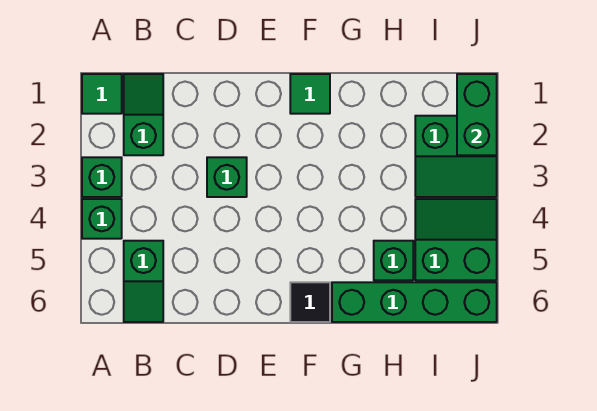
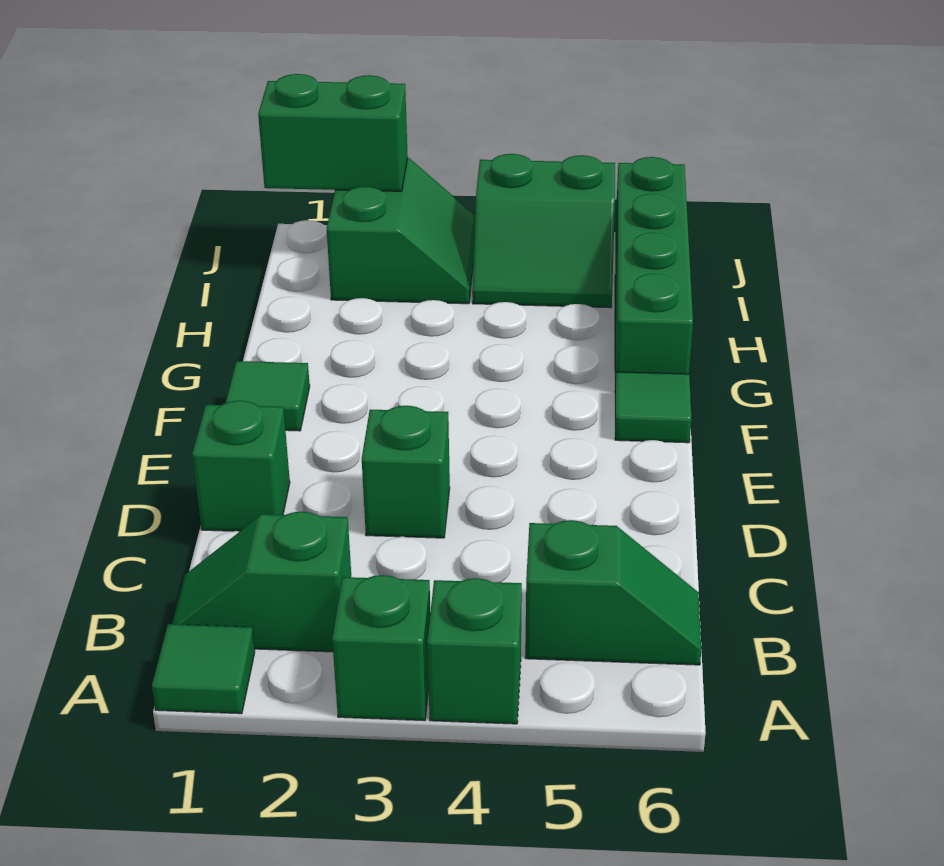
black 1x1 tile [290,282,330,322] -> green 1x1 tile [615,372,691,443]
green 1x1 brick [374,241,413,280] -> green 1x1 brick moved to [192,401,290,531]
green 2x2 slope [415,199,497,280] -> green 2x2 slope turned to [472,154,615,308]

